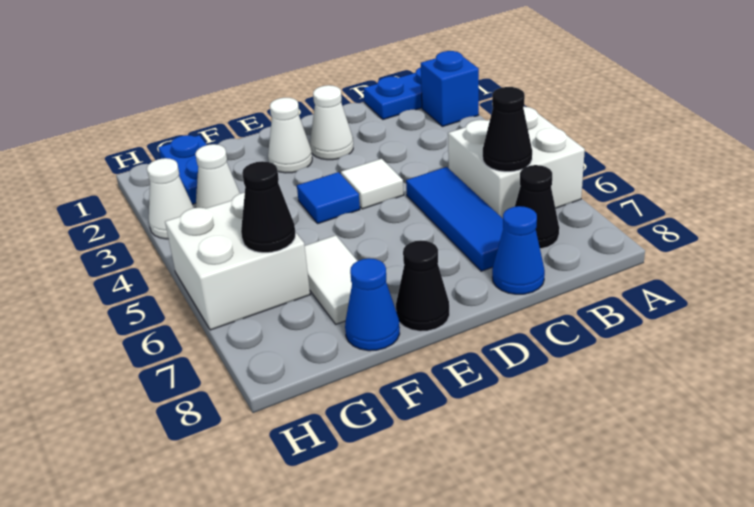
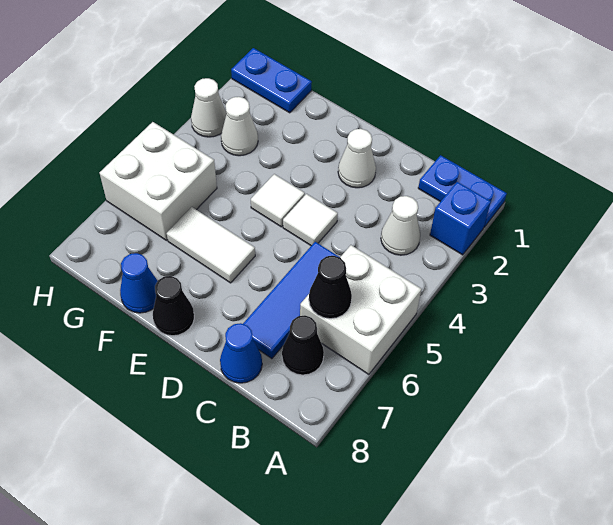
white 1x1 cone [268,98,312,173] -> white 1x1 cone moved to [381,196,420,255]
blue 1x1 tile [297,172,360,224] -> white 1x1 tile [251,174,305,227]
white 1x2 tile [305,235,357,324] -> white 1x2 tile turned to [167,207,255,283]
blue 1x2 plate [158,135,207,204] -> blue 1x2 plate turned to [231,48,312,113]
black 1x1 cone [241,161,296,253] -> none

